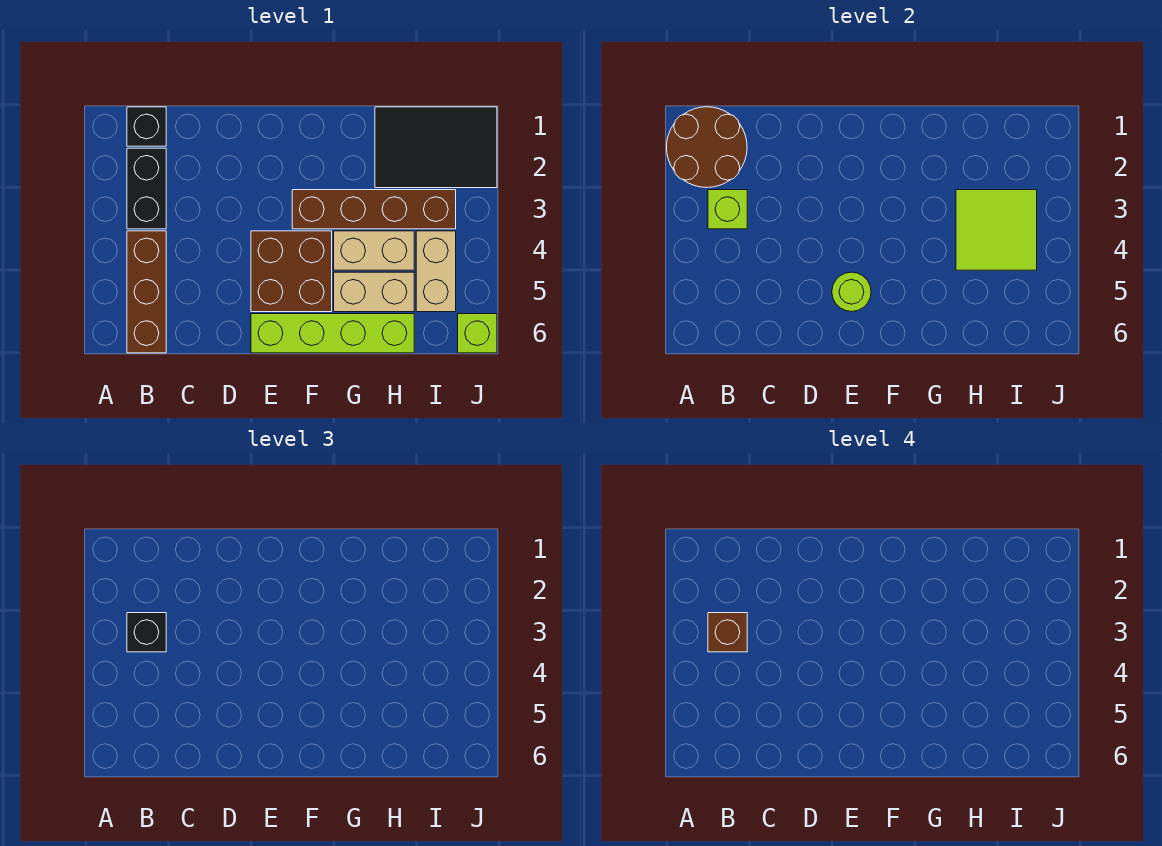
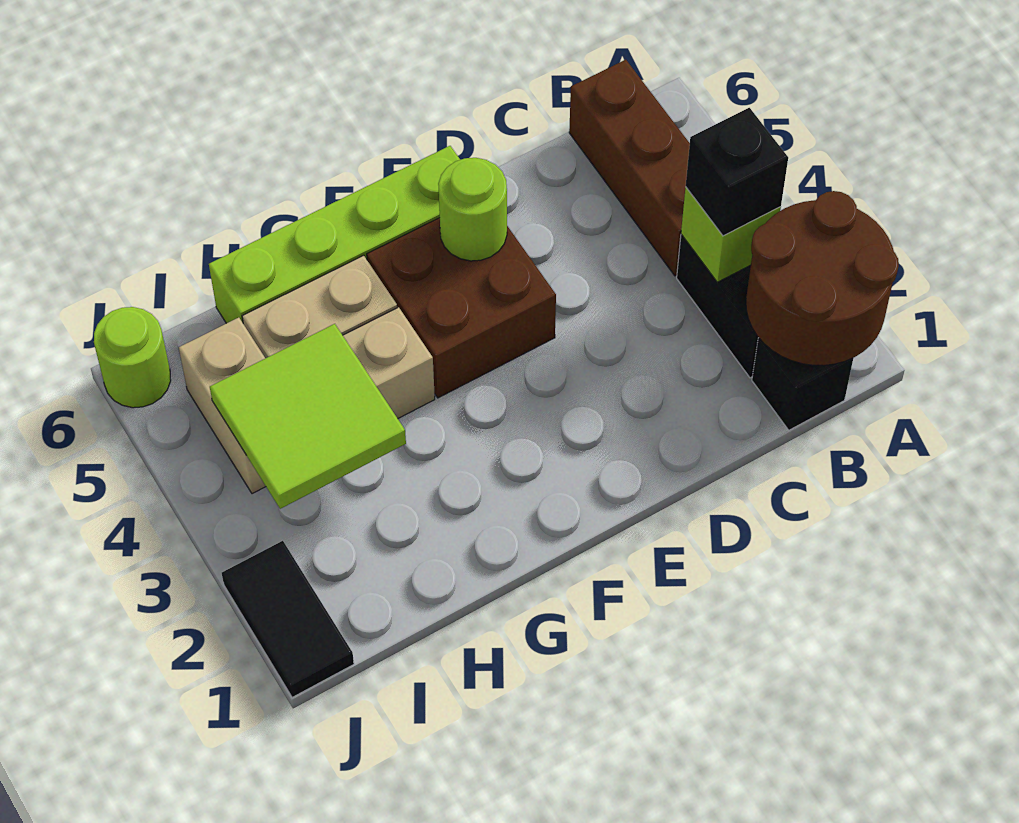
brown 1x1 brick [708,613,747,652] -> none
brown 1x4 brick [292,190,456,229] -> none
black 2x3 tile [375,107,497,188] -> black 1x2 tile [222,541,354,697]
lime 1x1 brick [458,314,497,353] -> lime 1x1 round brick [94,307,171,408]

